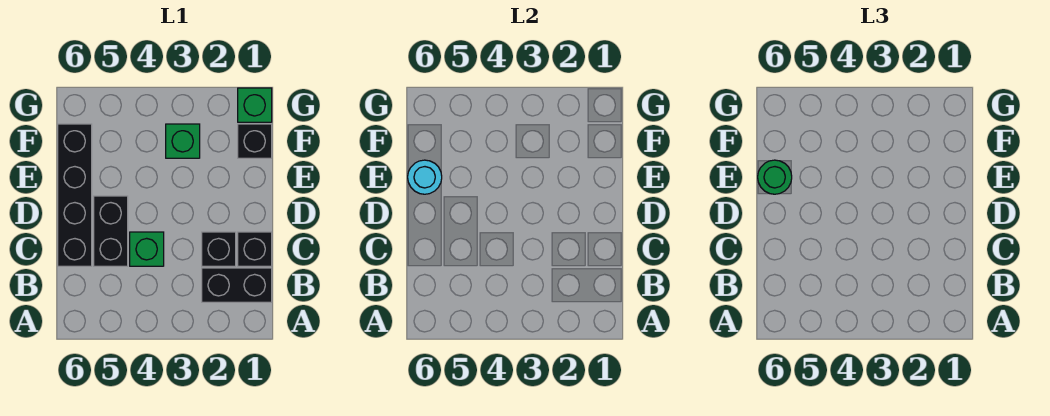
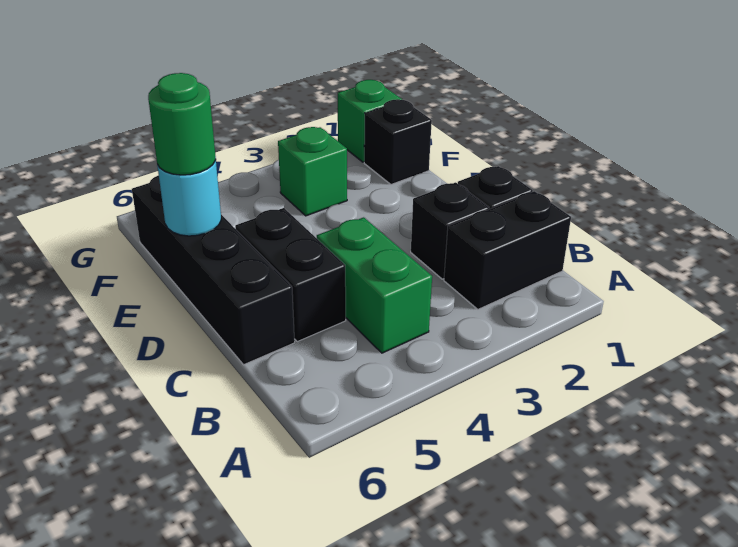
green 1x1 brick [130,232,164,266] -> green 1x2 brick [317,217,432,353]

